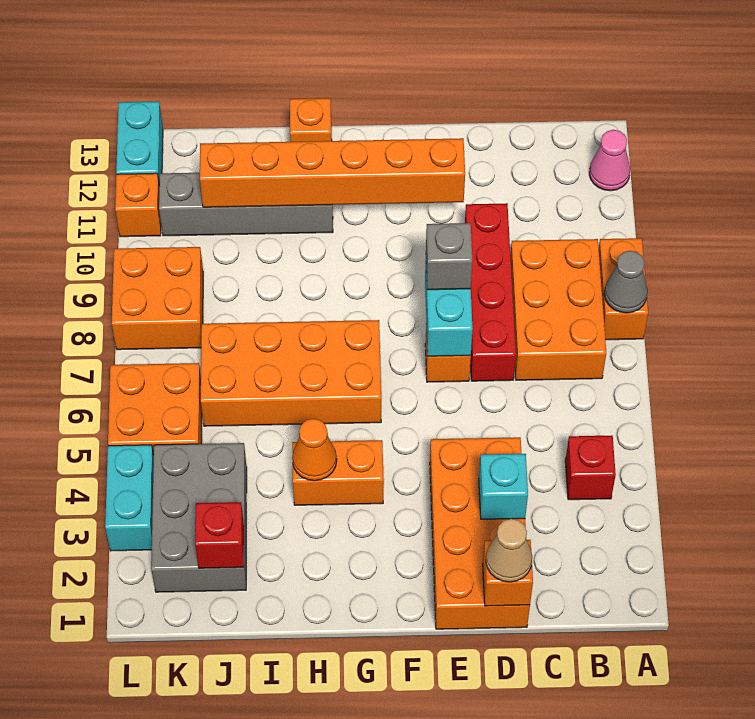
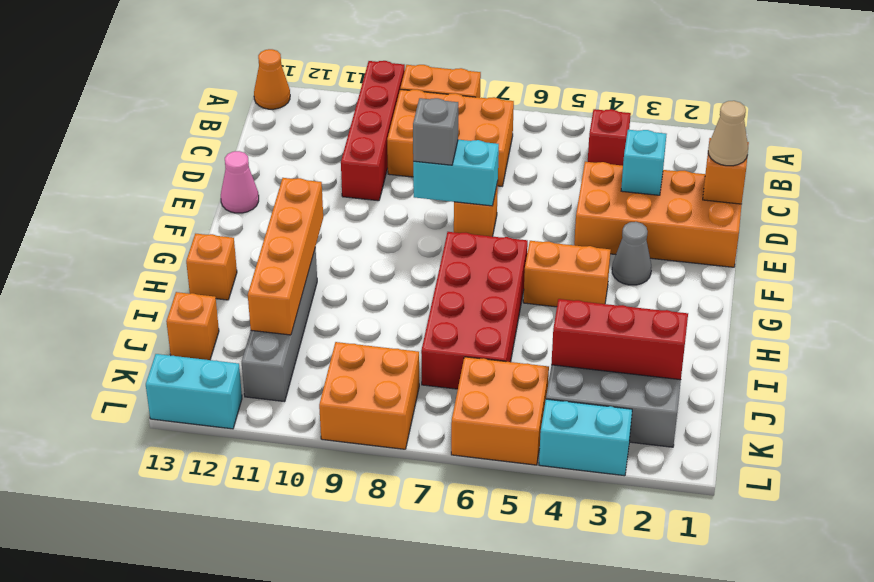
grey 1x1 cone [604,251,648,313] -> grey 1x1 cone moved to [612,222,651,285]
pink 1x1 cone [589,130,630,191] -> pink 1x1 cone moved to [221,151,259,213]
red 1x4 brick [465,203,516,381] -> red 1x4 brick turned to [341,61,405,201]
orange 1x6 brick [200,138,465,207] -> orange 1x4 brick [248,178,323,335]
orange 1x2 brick [292,440,384,505] -> orange 1x2 brick turned to [523,241,611,307]
orange 2x4 brick [201,320,381,426] -> red 2x4 brick [421,232,528,389]
orange 1x1 cone [292,419,337,481] -> orange 1x1 cone moved to [254,49,290,109]
red 1x1 brick [195,502,244,568] -> red 1x3 brick [551,299,688,380]
orange 1x1 brick [115,173,161,237] -> orange 1x1 brick moved to [166,292,219,360]

